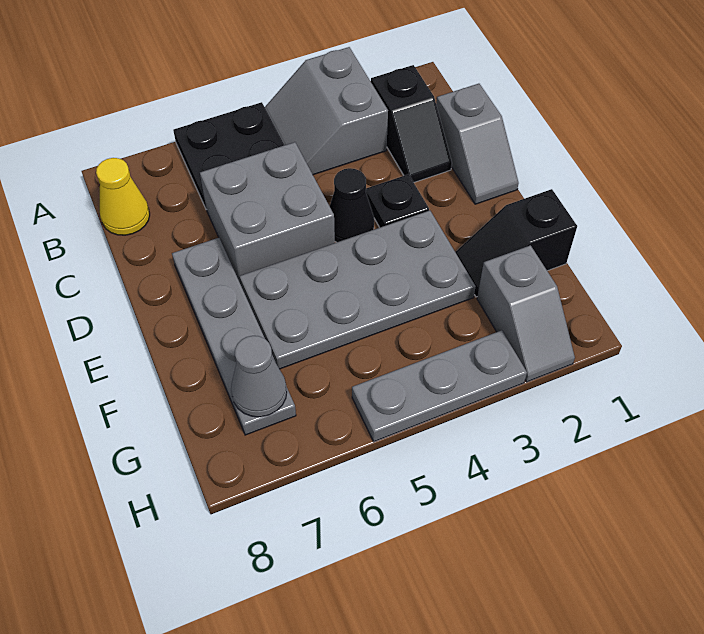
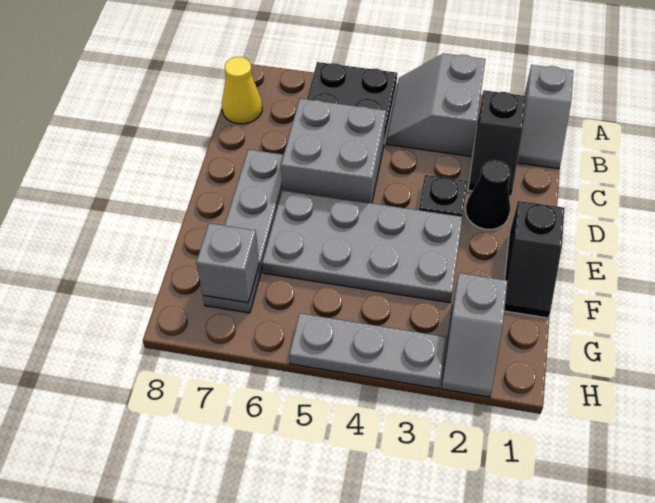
grey 1x2 slope [436,84,519,204] -> grey 1x2 slope moved to [517,65,573,169]
black 1x1 cone [330,168,374,242] -> black 1x1 cone moved to [466,160,511,229]
black 1x2 slope [455,189,577,297] -> black 1x2 slope turned to [504,201,564,318]
grey 1x1 cone [231,336,287,417] -> grey 1x1 brick [196,223,259,303]

